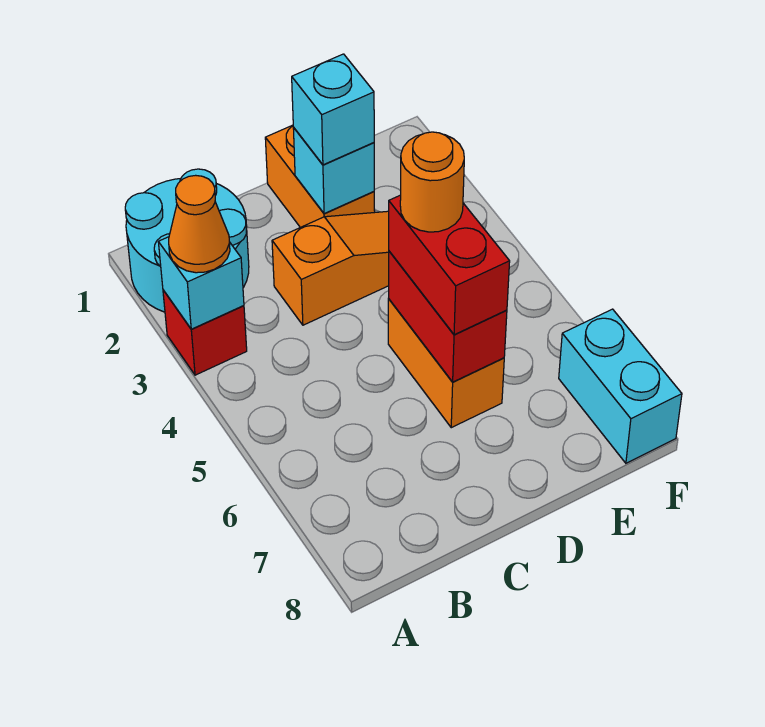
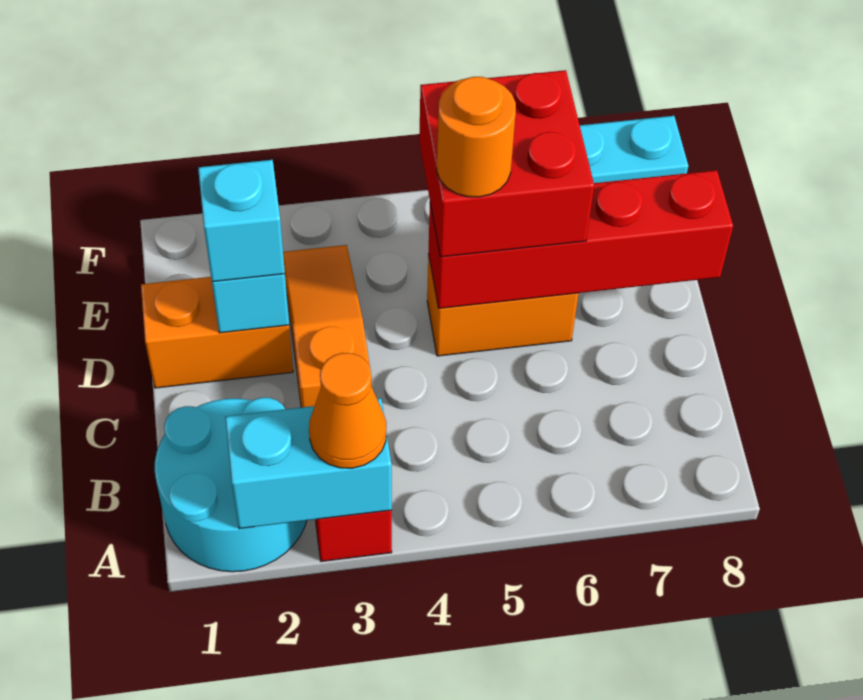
cyan 1x1 brick [158,237,244,329] -> cyan 1x2 brick [225,398,392,529]
red 1x2 brick [389,251,507,382] -> red 1x4 brick [429,170,733,309]
red 1x2 brick [389,195,510,335] -> red 2x2 brick [419,70,594,257]

